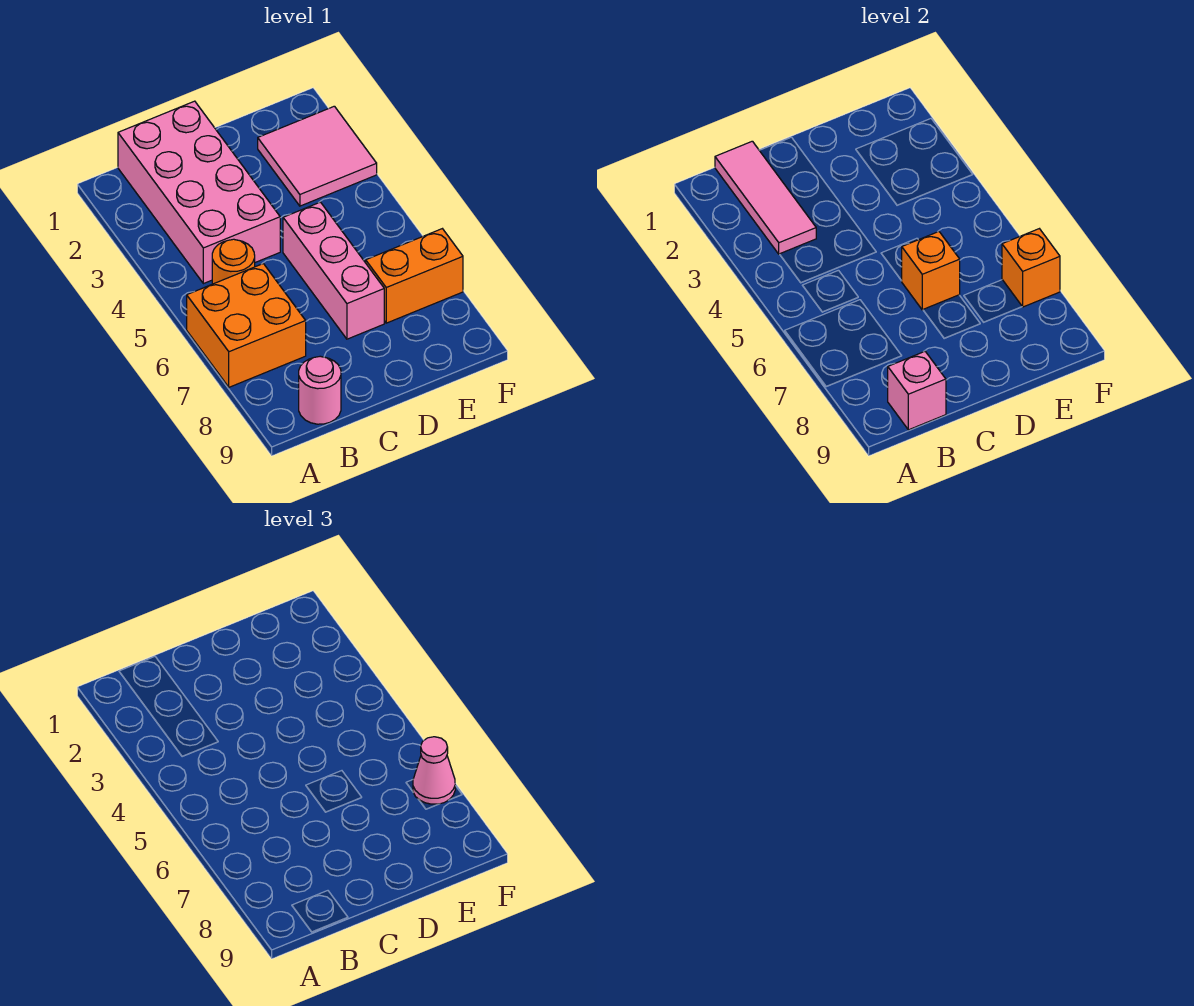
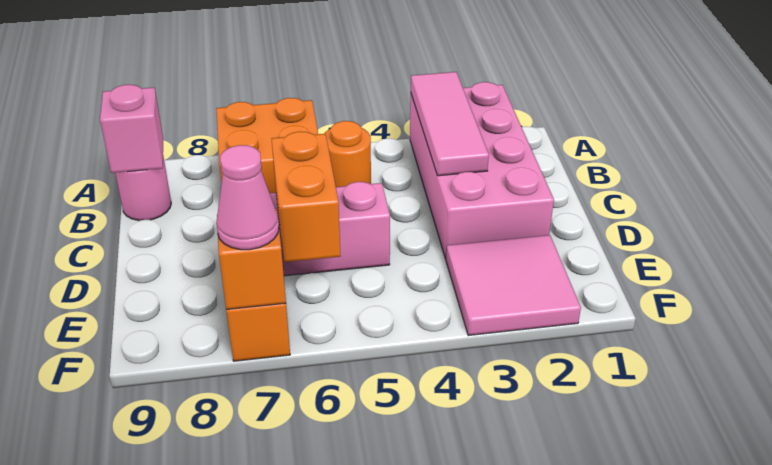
pink 2x4 brick [118,101,280,284] -> pink 2x4 brick turned to [410,82,554,259]
pink 1x3 tile [715,141,816,254] -> pink 1x3 tile turned to [411,72,489,176]
orange 1x1 brick [901,232,960,310] -> orange 1x2 brick [272,131,341,262]

